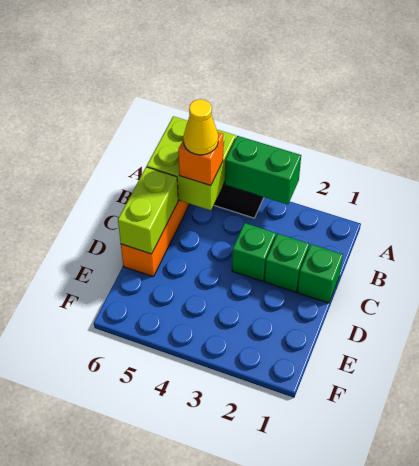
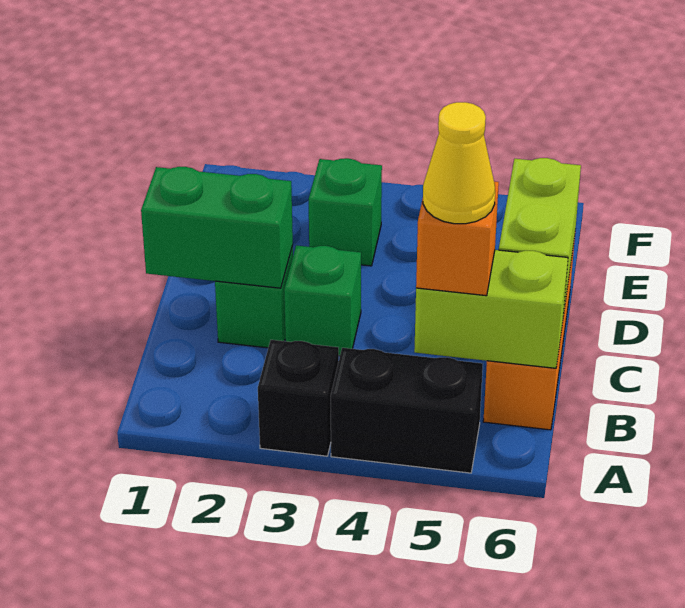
none -> black 1x1 brick [258,340,339,456]
green 1x2 brick [225,136,301,205] -> green 1x2 brick moved to [141,167,293,288]
lime 2x2 brick [147,116,236,210] -> lime 1x2 brick [414,250,568,368]
green 1x1 brick [297,244,343,303] -> green 1x1 brick moved to [309,158,382,266]

